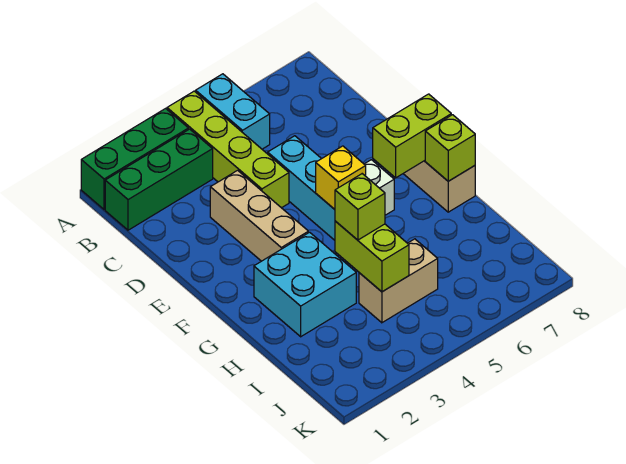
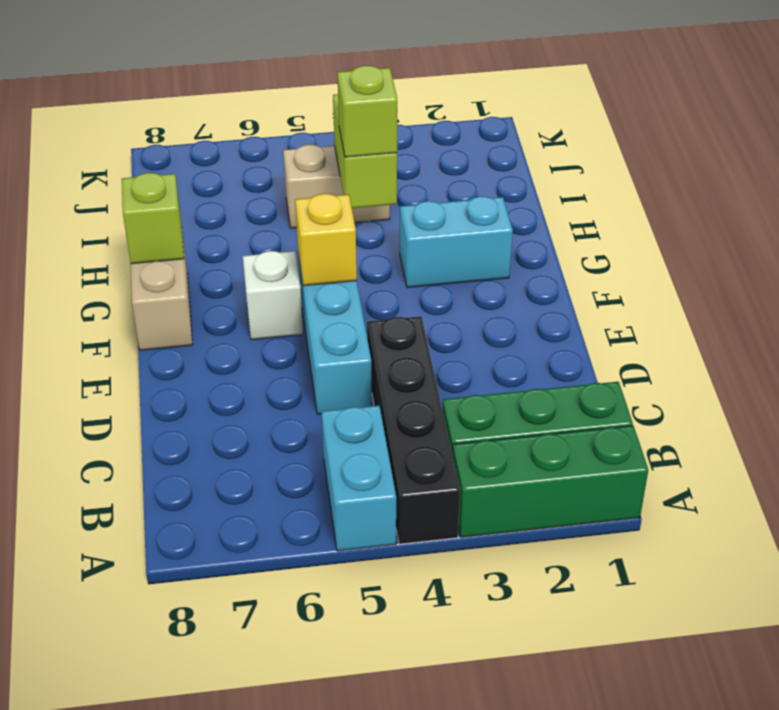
lime 1x4 brick [167,91,289,208] -> black 1x4 brick [367,316,460,544]
tan 1x3 brick [210,170,308,261] -> none
lime 1x2 brick [373,94,451,178] -> none
cyan 2x2 brick [254,232,356,337] -> cyan 1x2 brick [400,196,513,287]

